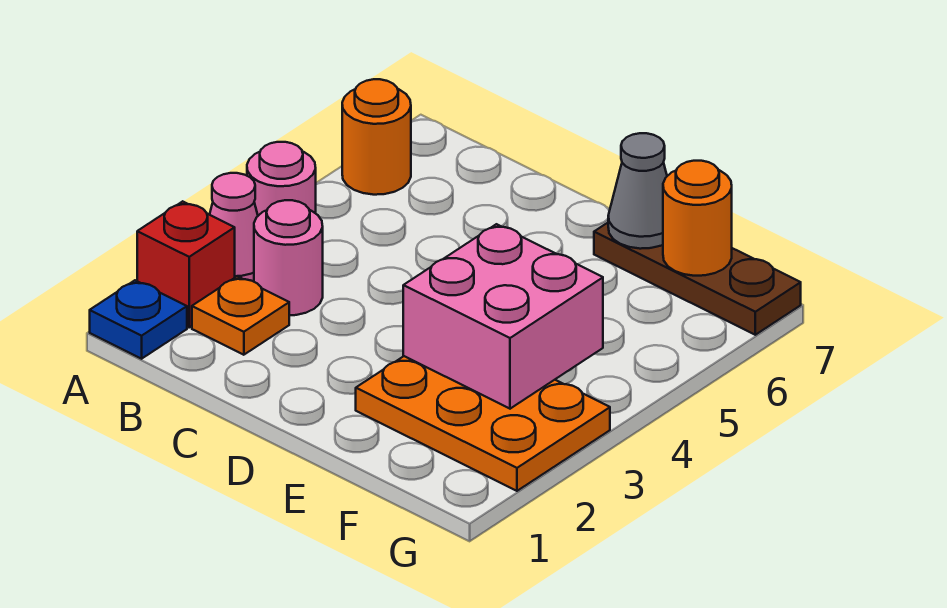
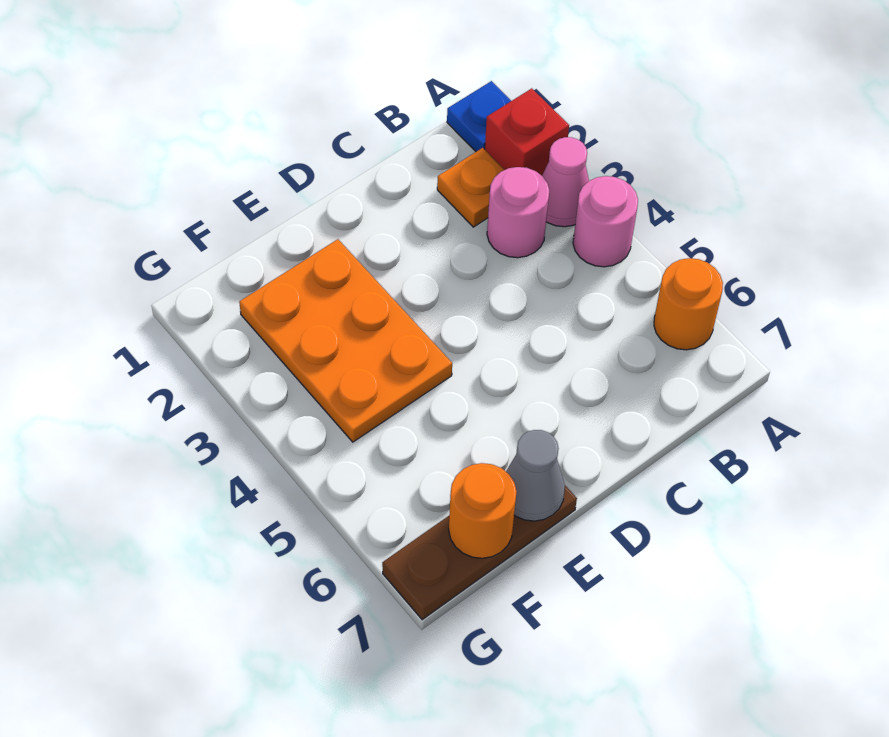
orange 2x3 plate [356,356,610,491] -> orange 2x3 plate turned to [239,239,452,442]
pink 2x2 brick [403,224,603,409] -> none

